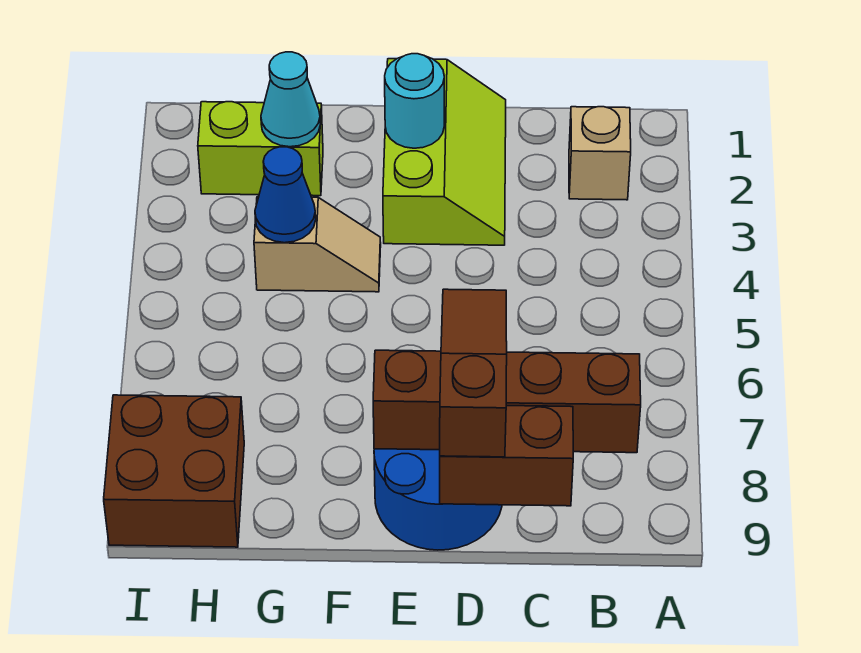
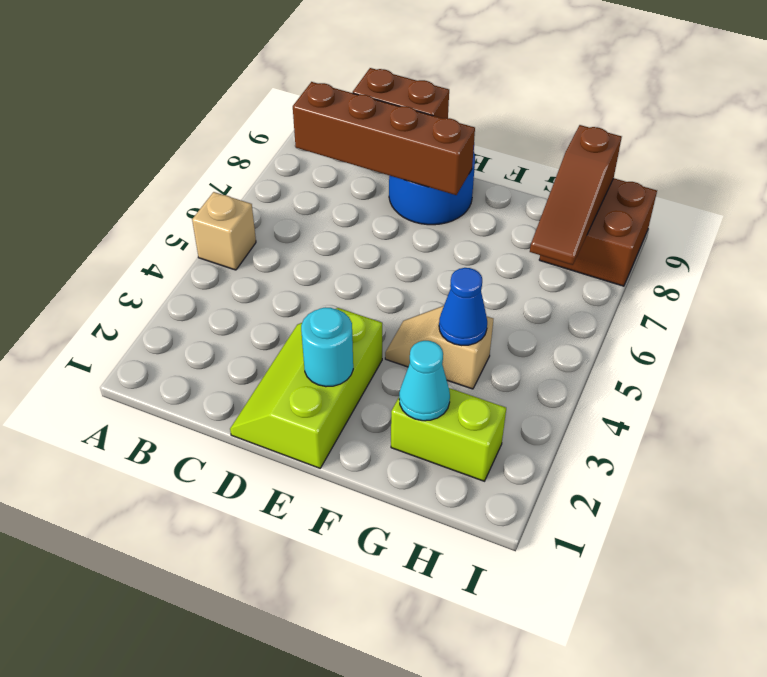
tan 1x1 brick [569,107,631,200] -> tan 1x1 brick moved to [192,192,256,270]
brown 1x3 slope [440,289,507,457] -> brown 1x3 slope moved to [530,125,622,265]

